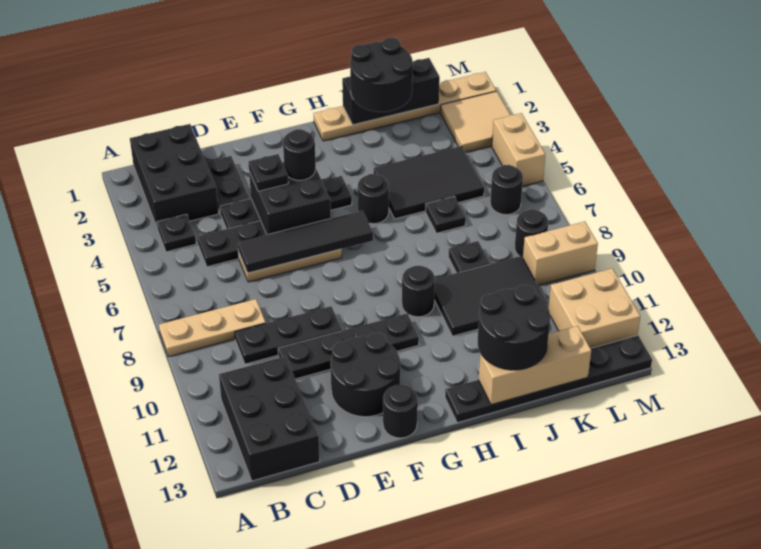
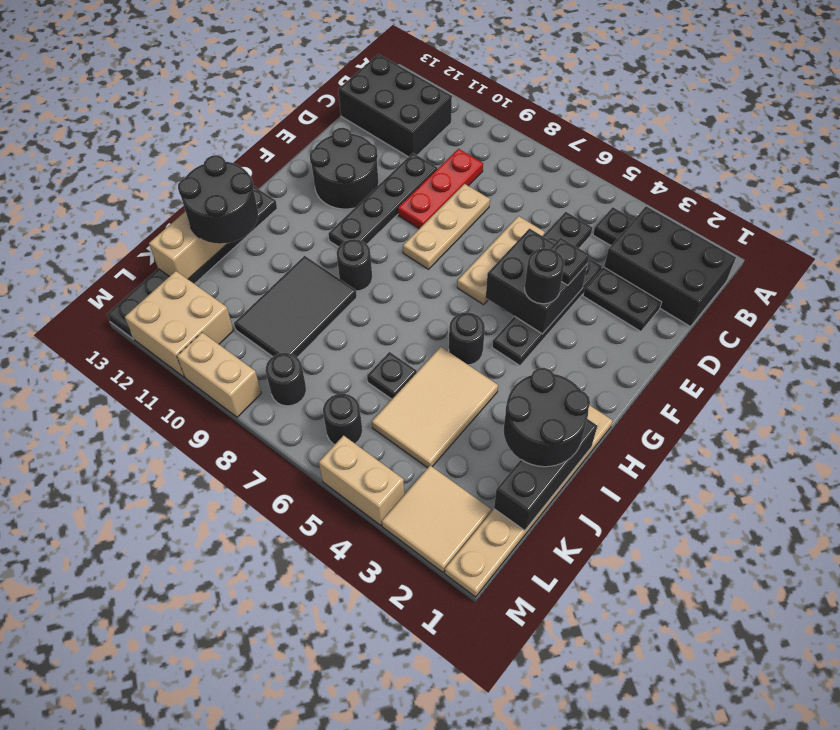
tan 1x3 plate [159,299,266,357] -> tan 1x3 plate moved to [403,184,490,269]
black 1x3 plate [235,306,342,364] -> red 1x3 plate [398,149,483,229]
black 1x4 tile [238,211,373,273] -> none
black 1x1 round brick [383,385,418,438] -> none
black 2x3 tile [374,146,484,219] -> tan 2x3 tile [372,347,498,468]
black 1x1 plate [448,241,490,273] -> none
tan 1x2 brick [523,221,598,285] -> tan 1x2 brick turned to [177,332,261,417]

